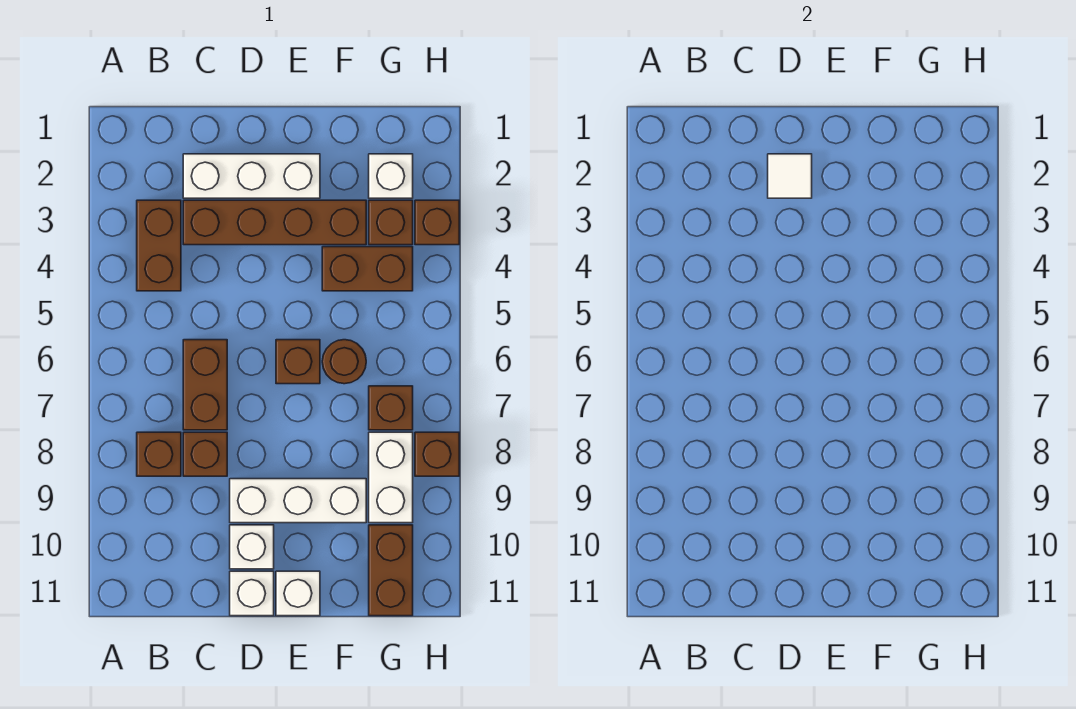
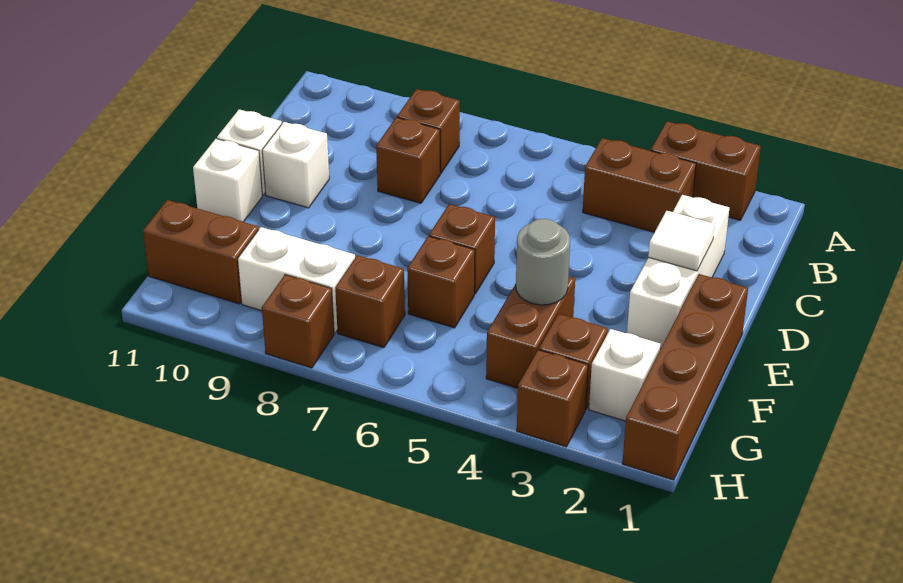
brown 1x4 brick [183,200,366,245] -> brown 1x4 brick moved to [622,274,748,480]
brown 1x2 brick [183,340,227,430] -> brown 1x2 brick moved to [651,121,761,220]
white 1x3 brick [230,479,366,523] -> none
none -> grey 1x1 round brick [516,219,570,305]
brown 1x1 round brick [322,340,366,384] -> brown 1x1 brick [407,236,475,328]

